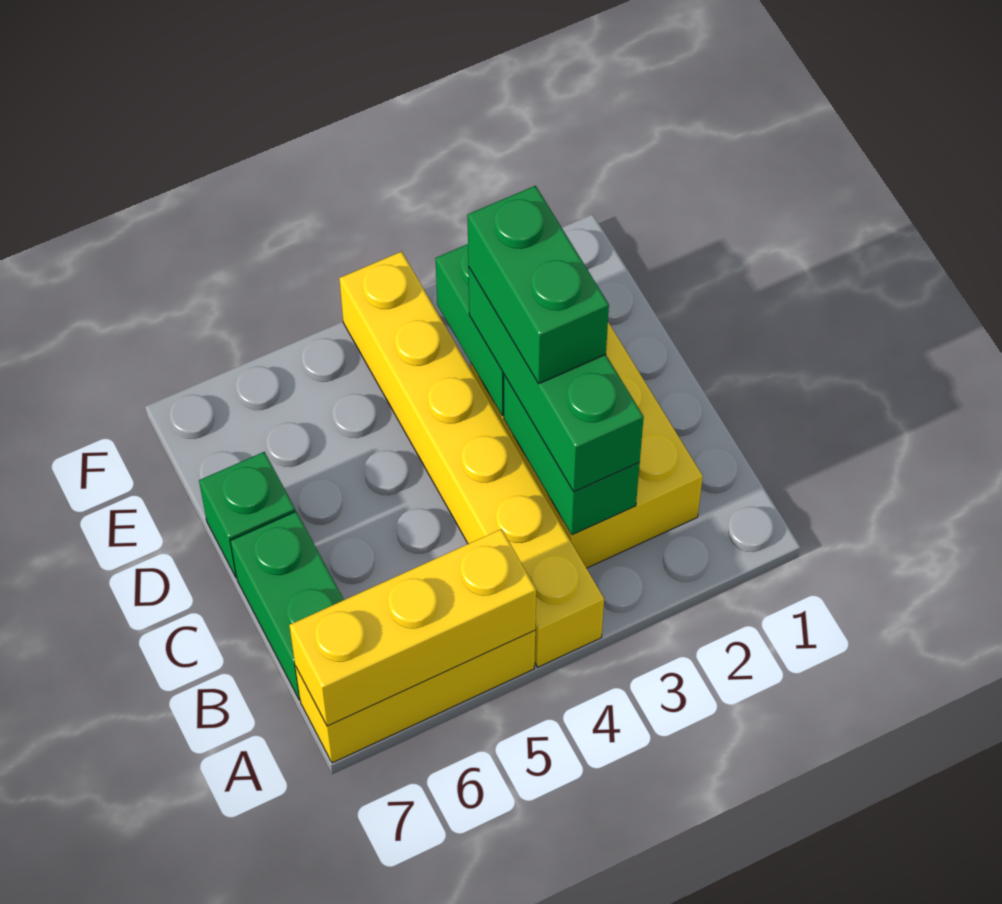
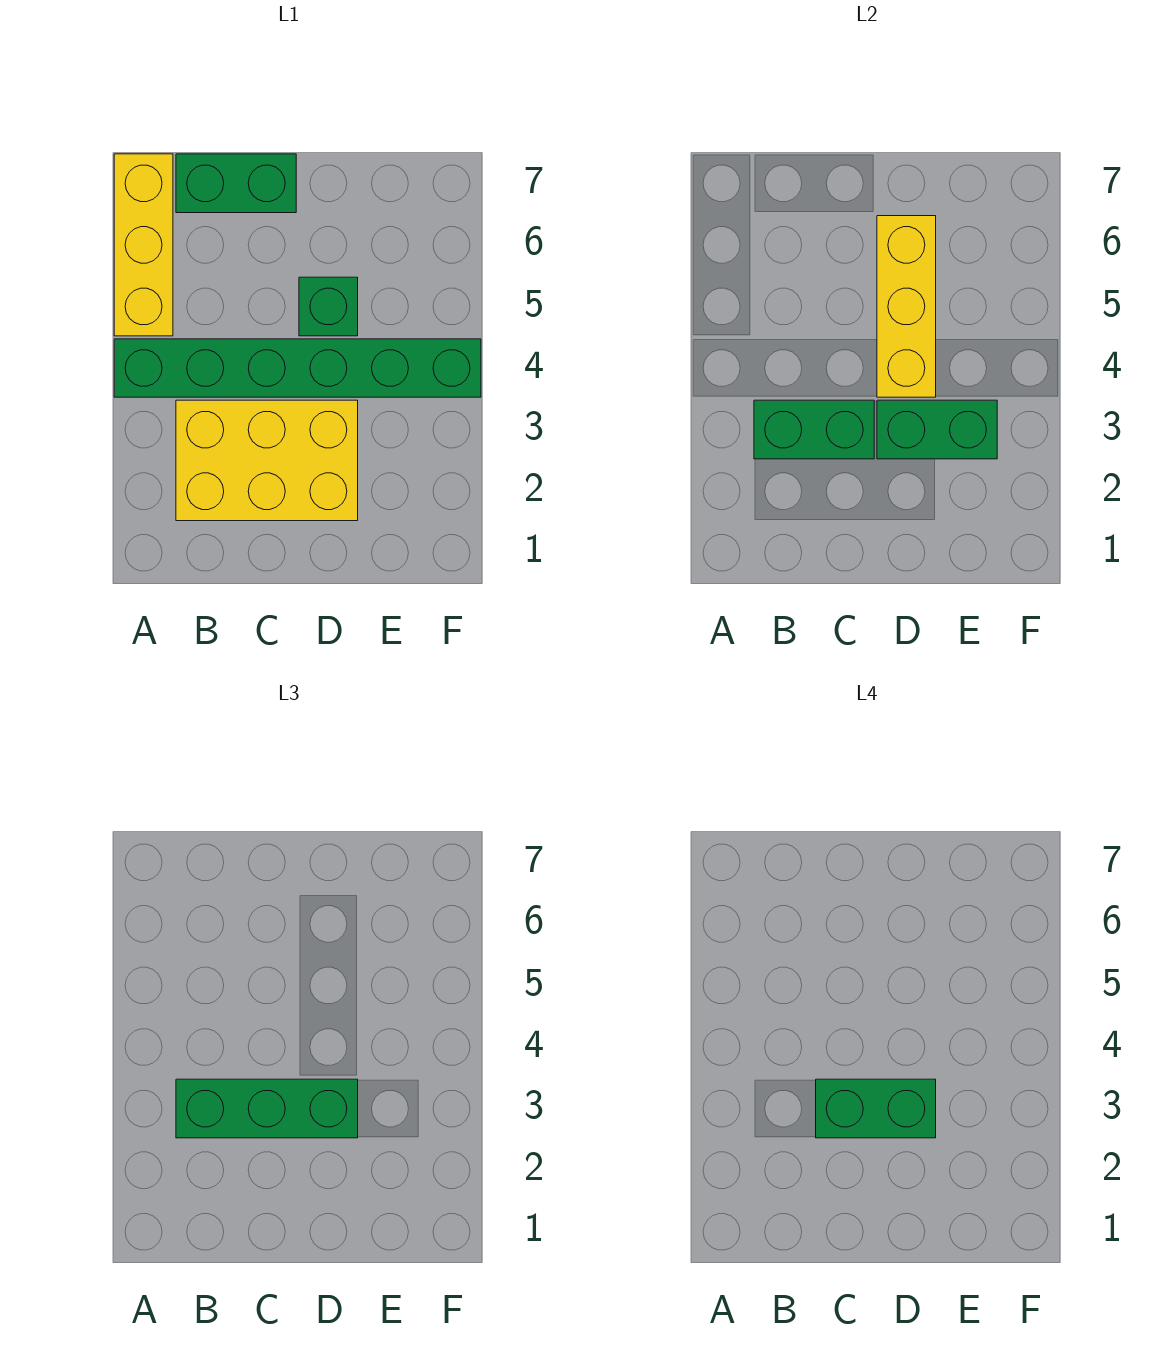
yellow 1x6 brick [339,251,604,667] -> green 1x6 brick [114,339,481,397]
yellow 1x3 brick [289,529,536,726] -> yellow 1x3 brick moved to [877,216,936,397]
green 1x1 brick [199,452,295,578] -> green 1x1 brick moved to [299,277,358,336]

